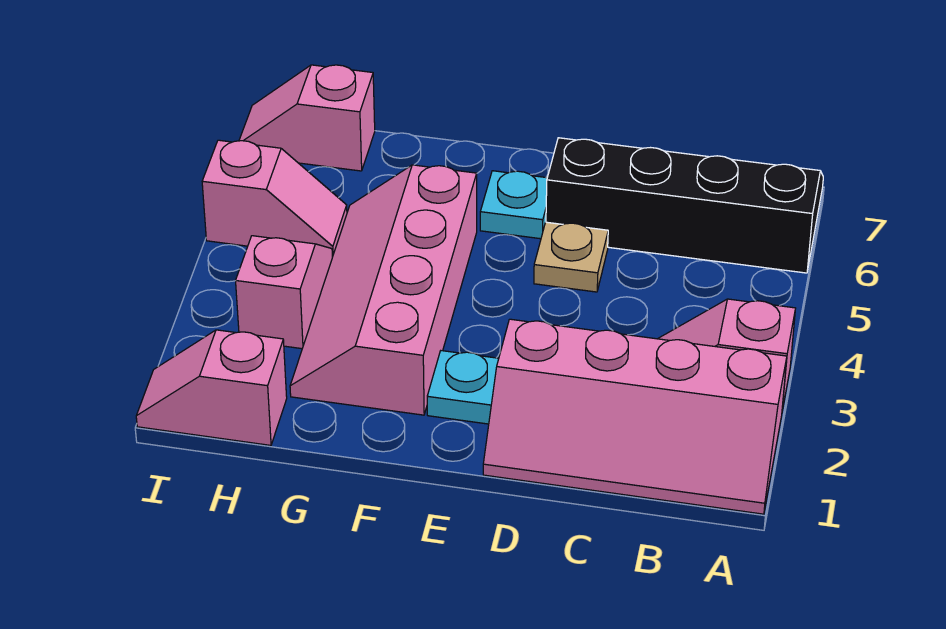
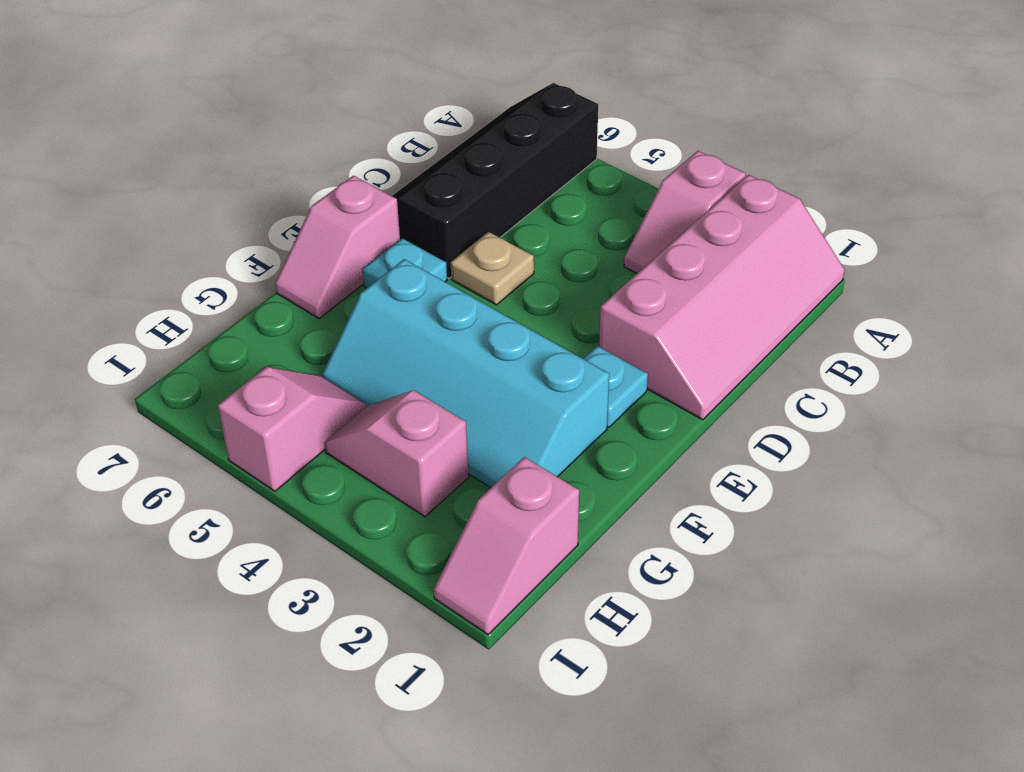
pink 2x4 slope [290,165,477,415] -> cyan 2x4 slope [322,259,609,488]
pink 1x2 slope [239,65,375,171] -> pink 1x2 slope moved to [275,176,400,319]

